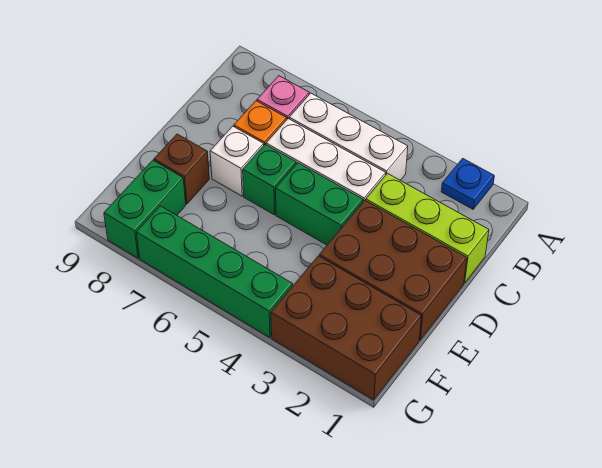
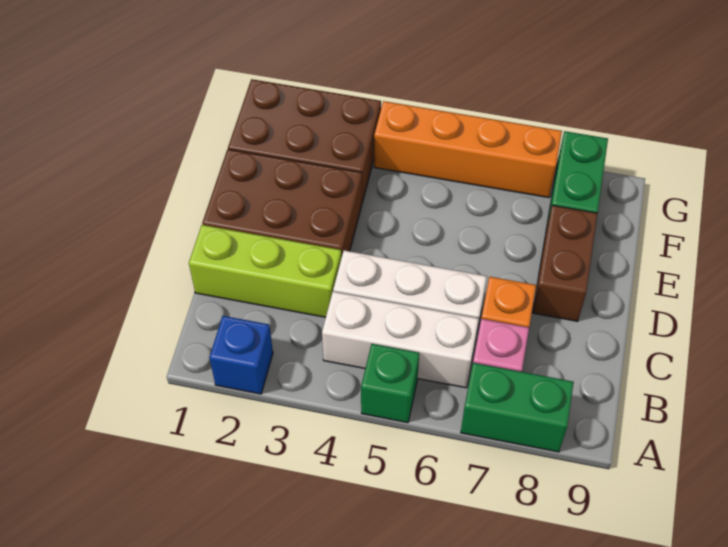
blue 1x1 plate [441,158,494,209] -> blue 1x1 brick [209,316,273,394]
green 1x2 brick [276,163,363,245] -> green 1x2 brick moved to [461,363,574,452]
green 1x1 brick [243,145,296,215] -> green 1x1 brick moved to [361,344,419,423]
white 1x1 brick [210,126,264,196] -> none
brown 1x1 brick [154,134,209,204] -> brown 1x2 brick [532,205,598,321]
green 1x4 brick [136,206,293,337] -> orange 1x4 brick [374,101,562,198]

